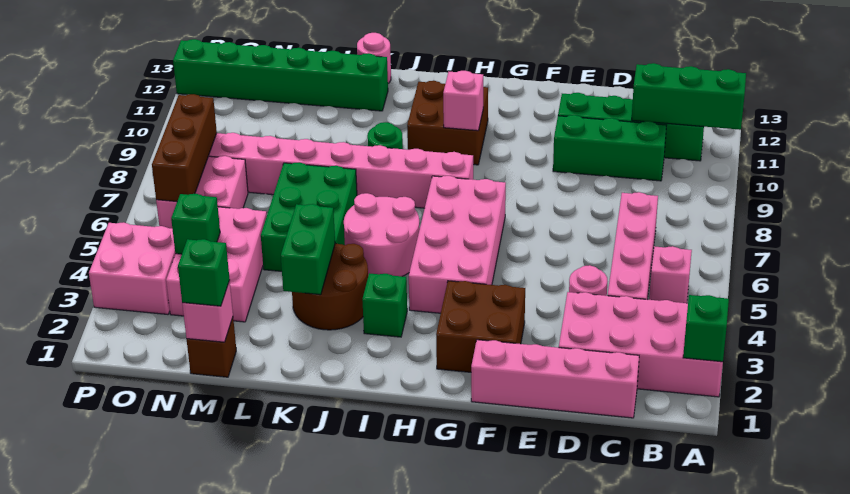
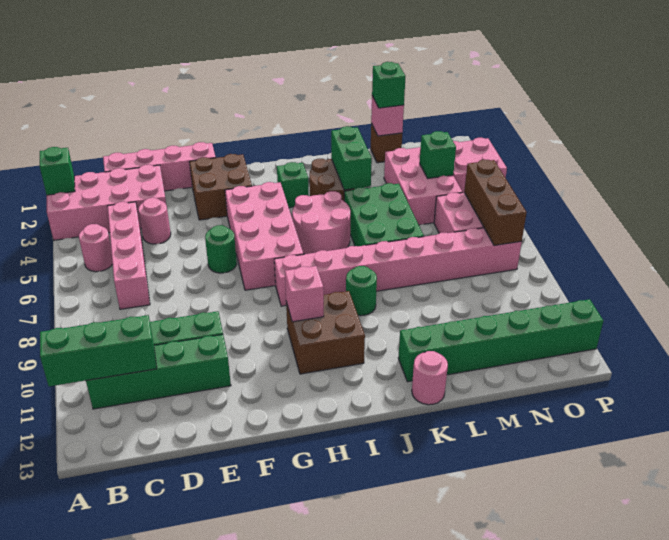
pink 1x1 brick [649,246,692,303] -> pink 1x1 round brick [79,224,113,272]
none -> green 1x1 round brick [205,225,237,273]

